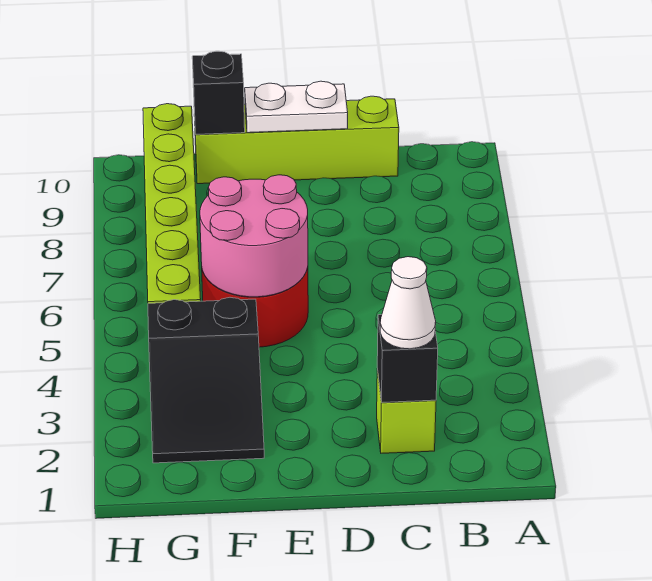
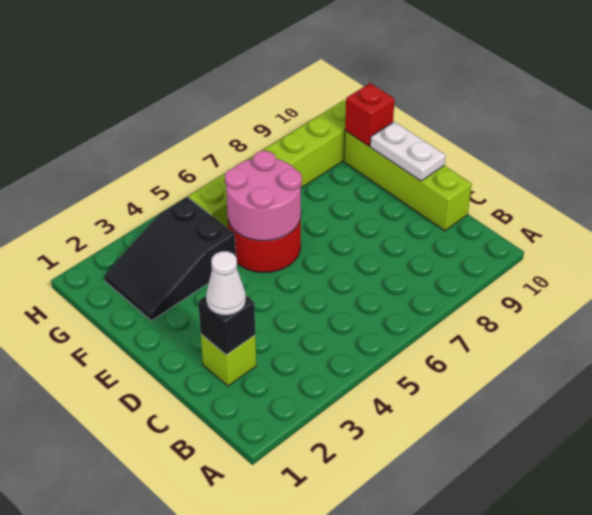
black 1x1 brick [192,51,245,135] -> red 1x1 brick [345,83,395,146]

